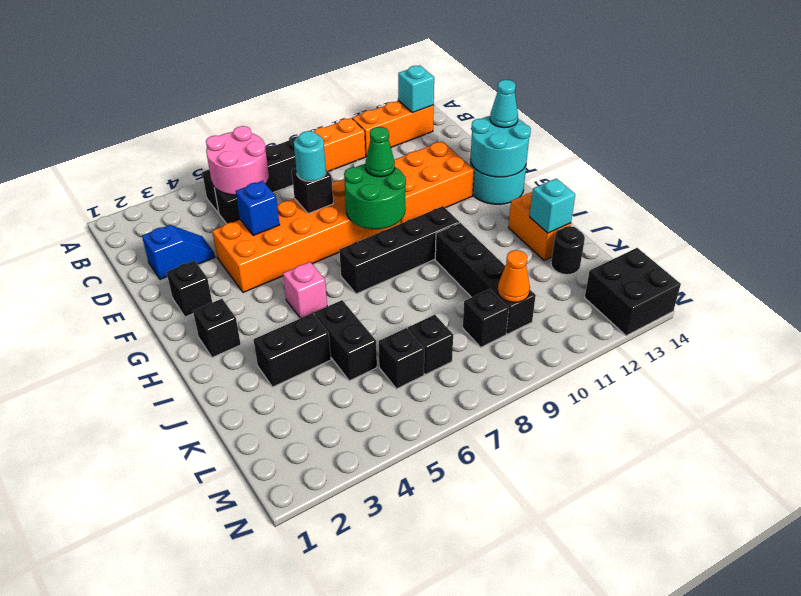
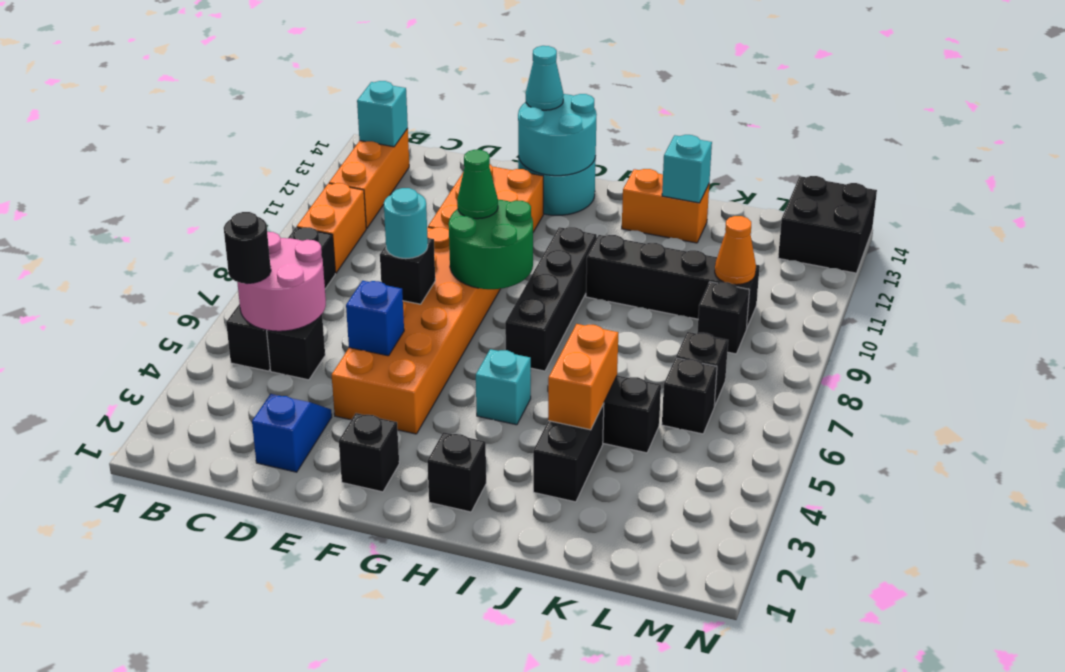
pink 1x1 brick [283,262,327,318] -> cyan 1x1 brick [476,349,531,425]
none -> orange 1x2 brick [548,324,618,430]
black 1x1 round brick [551,226,585,275] -> black 1x1 round brick moved to [224,212,271,284]

